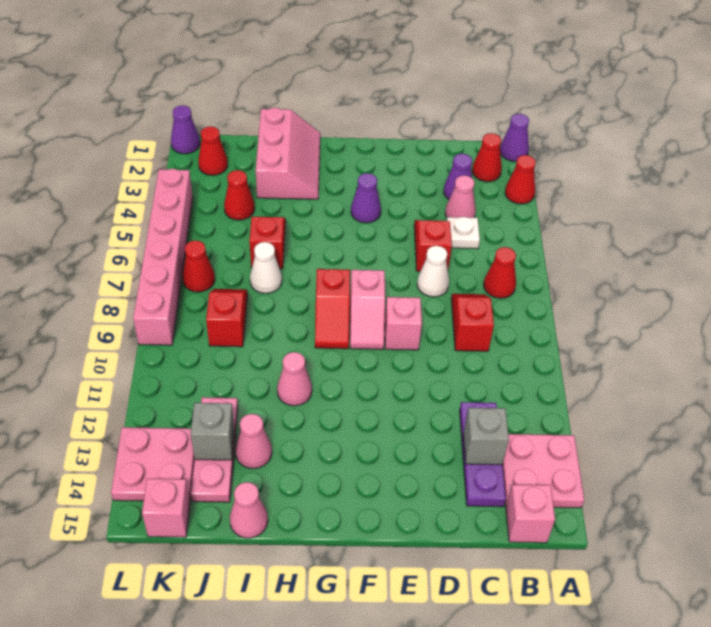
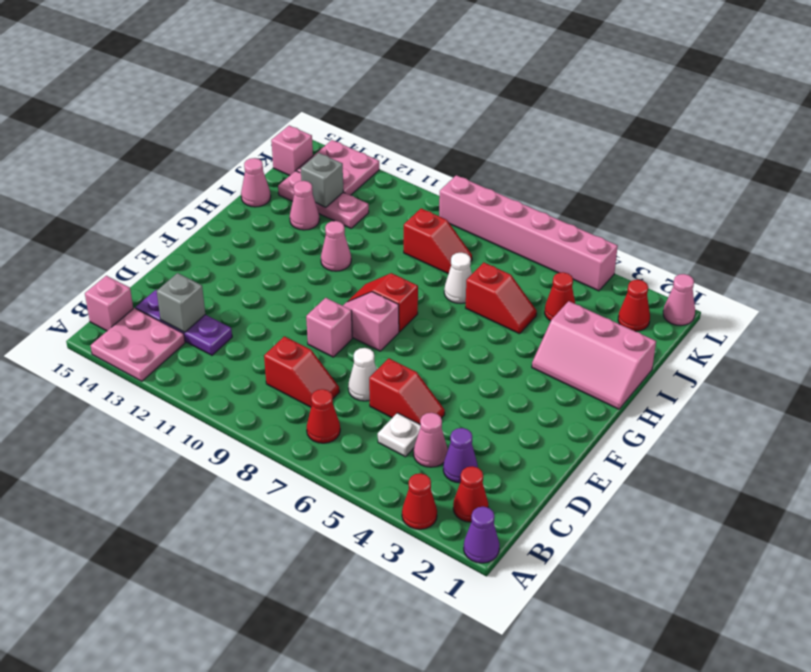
purple 1x1 cone [351,173,381,223] -> none
red 1x1 cone [182,240,215,292] -> none
purple 1x1 cone [171,105,200,154] -> pink 1x1 cone [663,274,695,326]

